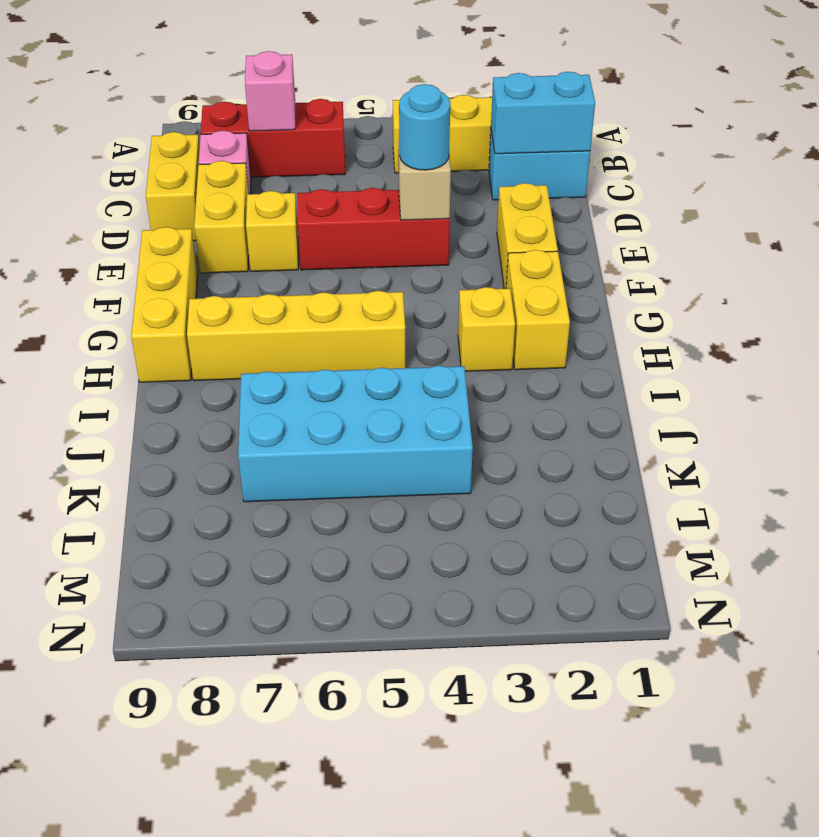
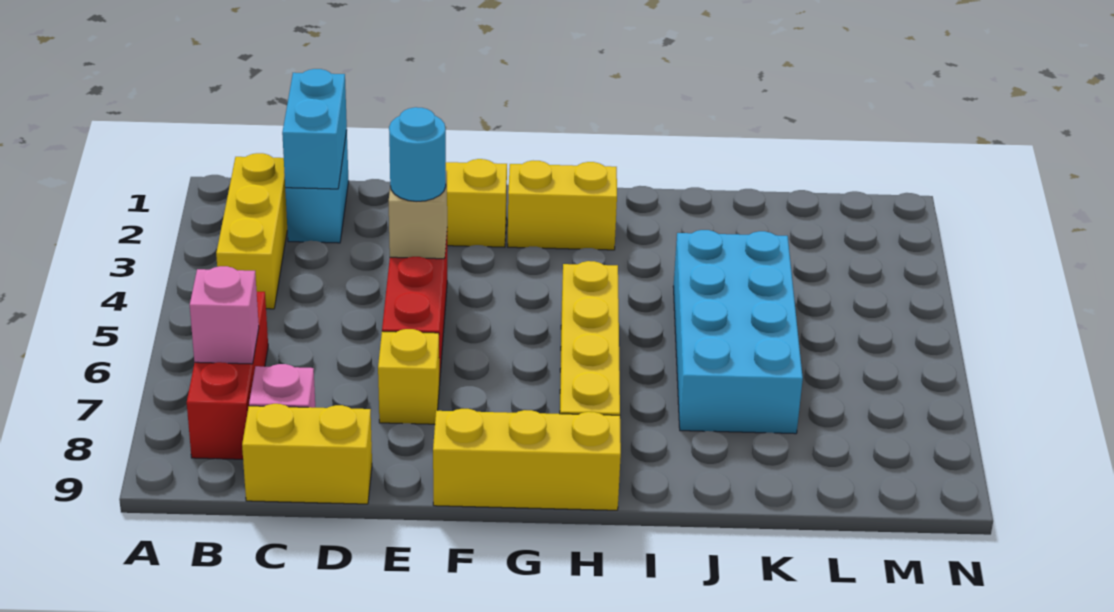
yellow 1x2 brick [194,161,249,273] -> none
yellow 1x1 brick [458,287,515,371] -> none

